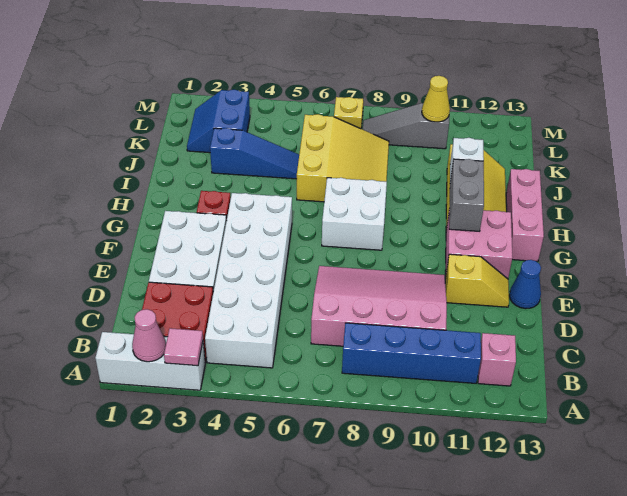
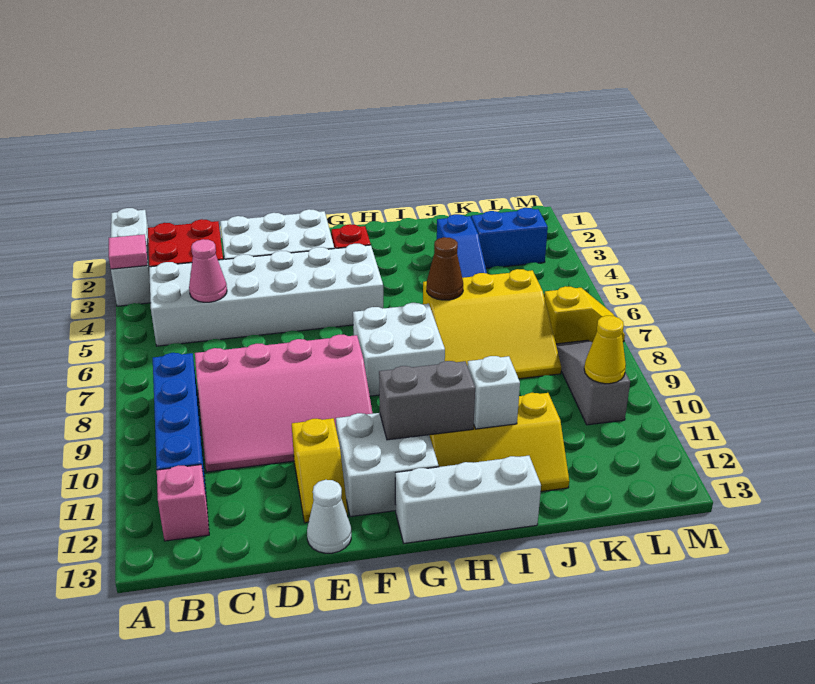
pink 1x1 cone [132,309,166,362] -> pink 1x1 cone moved to [189,239,227,302]
pink 3x4 slope [311,266,447,346] -> pink 3x4 slope turned to [195,335,373,472]
blue 1x1 cone [509,260,541,309] -> white 1x1 cone [307,480,351,553]
pink 2x2 brick [445,209,513,279] -> white 2x2 brick [336,413,439,517]
pink 1x3 brick [506,169,544,261] -> white 1x3 brick [395,456,541,543]
none -> brown 1x1 cone [427,237,463,300]

